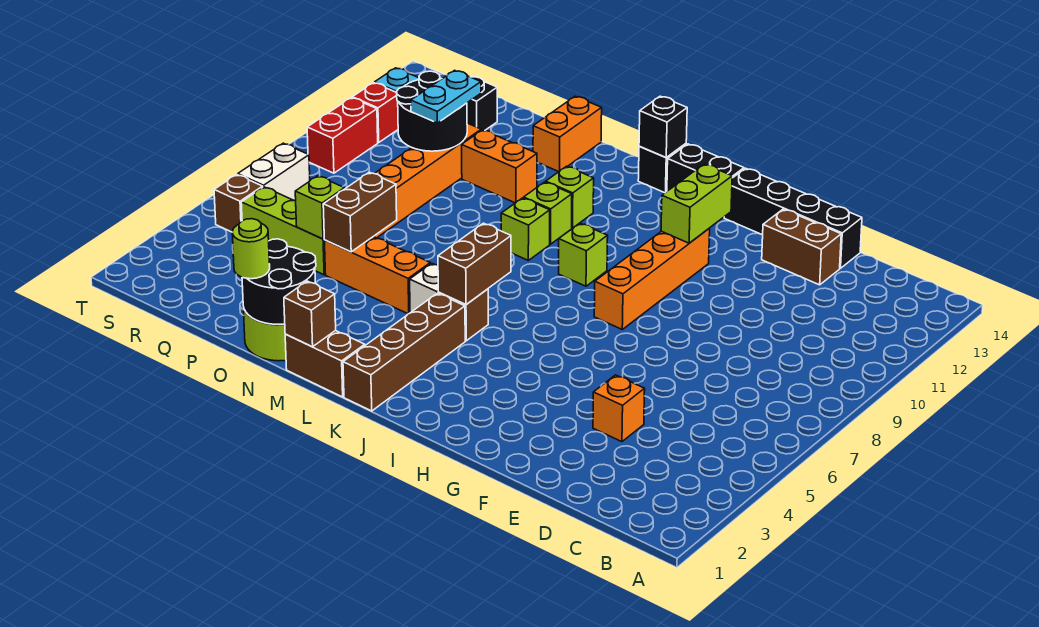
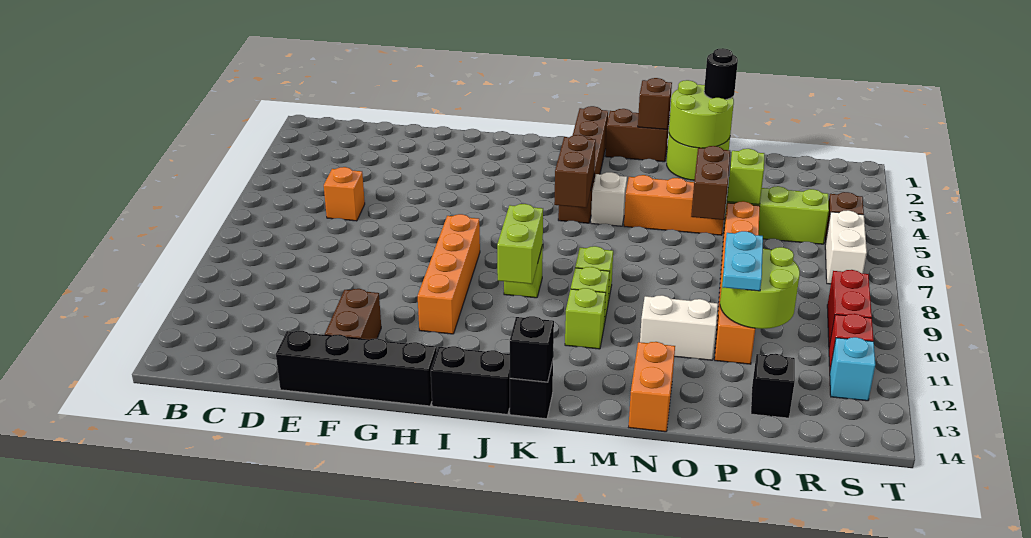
orange 1x1 brick [593,375,645,442] -> orange 1x1 brick moved to [324,167,365,221]
brown 1x2 brick [762,209,841,285] -> brown 1x2 brick turned to [325,289,381,340]
lime 1x2 brick [661,164,732,243] -> lime 1x2 brick moved to [497,204,543,284]
black 2x2 round brick [242,239,316,324] -> lime 2x2 round brick [669,80,734,148]
orange 1x2 brick [462,130,537,203] -> white 1x2 brick [640,295,718,360]
lime 1x1 round brick [232,219,270,279] -> black 1x1 round brick [704,48,738,100]
black 2x2 round brick [397,71,467,151] -> lime 2x2 round brick [720,247,800,329]

